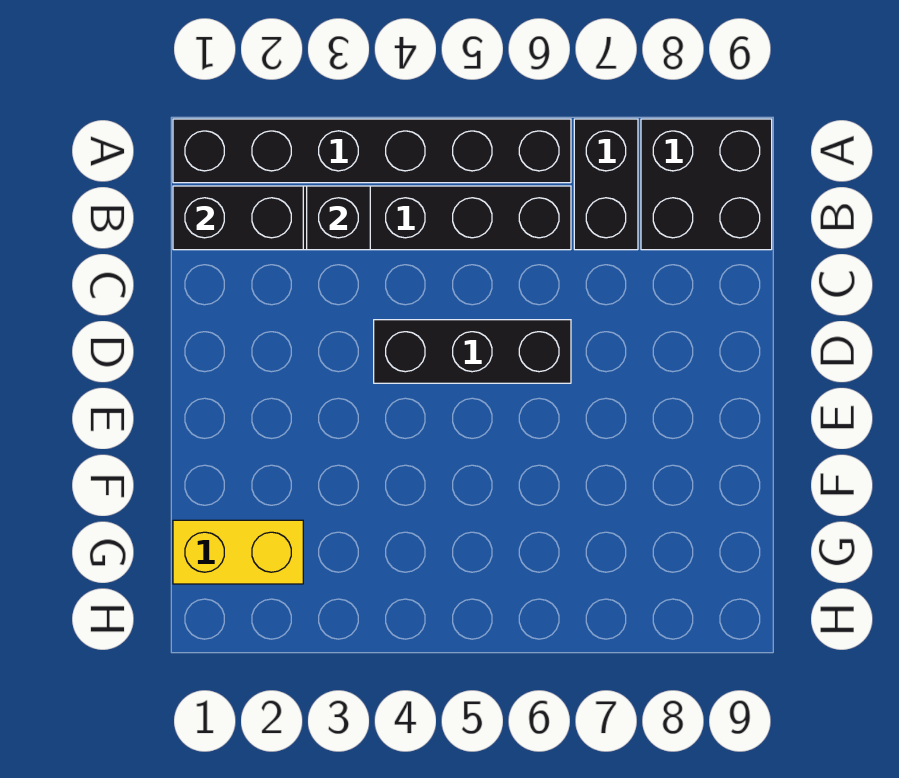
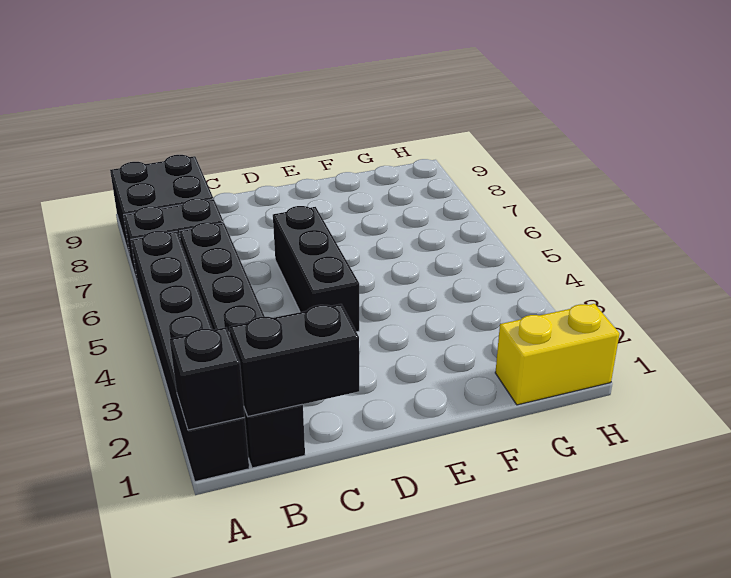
black 1x2 brick [173,186,303,250] -> black 1x2 brick turned to [229,304,359,416]
black 1x1 brick [307,186,370,250] -> black 1x1 brick moved to [170,327,245,430]
yellow 1x2 brick [173,520,303,584] -> yellow 1x2 brick turned to [495,304,620,405]

